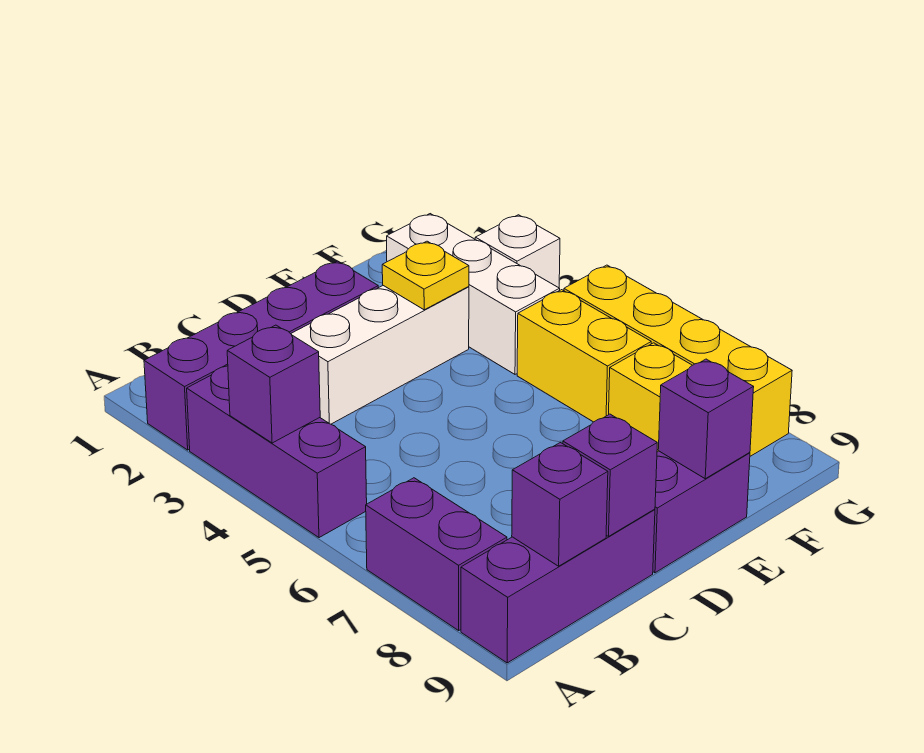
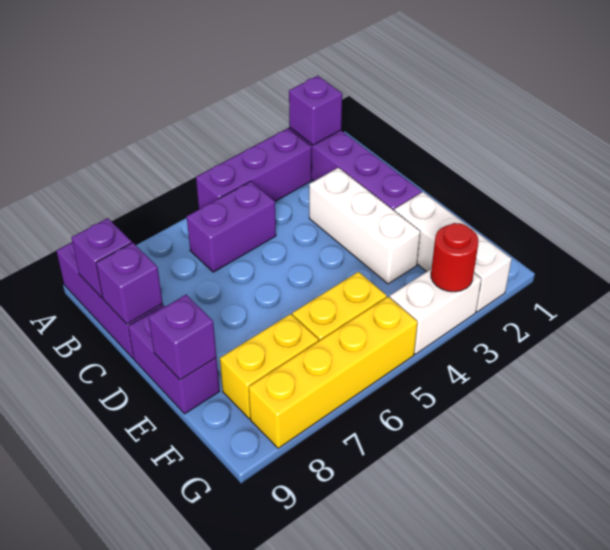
purple 1x1 brick [227,325,320,443] -> purple 1x1 brick moved to [289,76,342,145]
purple 1x2 brick [366,478,507,630] -> purple 1x2 brick moved to [187,181,276,272]
yellow 1x1 plate [382,241,469,310] -> none
white 1x3 brick [387,214,560,374] -> white 1x3 brick turned to [394,192,512,312]
white 1x1 brick [475,215,560,288] -> white 1x2 brick [390,269,481,354]
none -> red 1x1 round brick [431,223,478,292]

